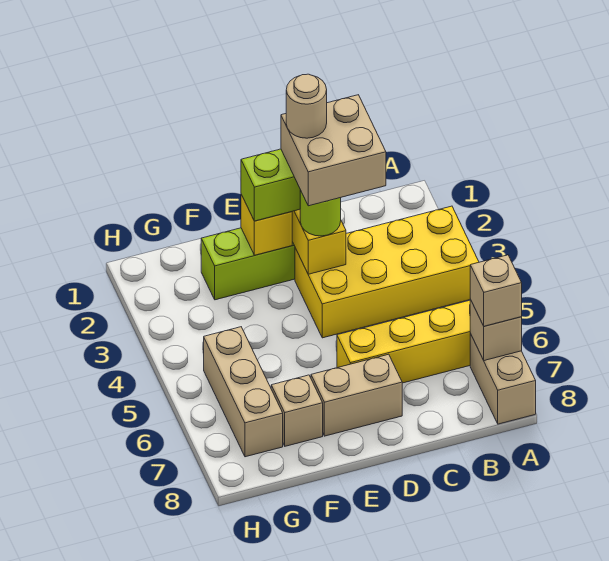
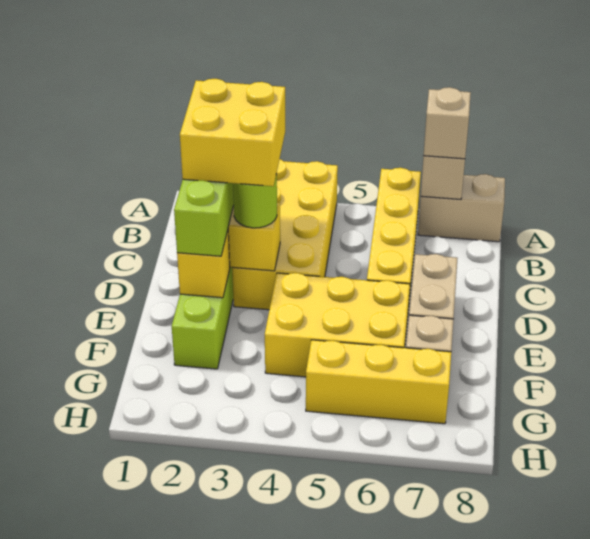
tan 2x2 brick [281,95,386,206] -> yellow 2x2 brick [180,79,285,186]
tan 1x1 round brick [286,74,327,138] -> none
none -> yellow 2x3 brick [265,273,410,377]
tan 1x3 brick [204,327,283,457] -> yellow 1x3 brick [306,340,451,424]

